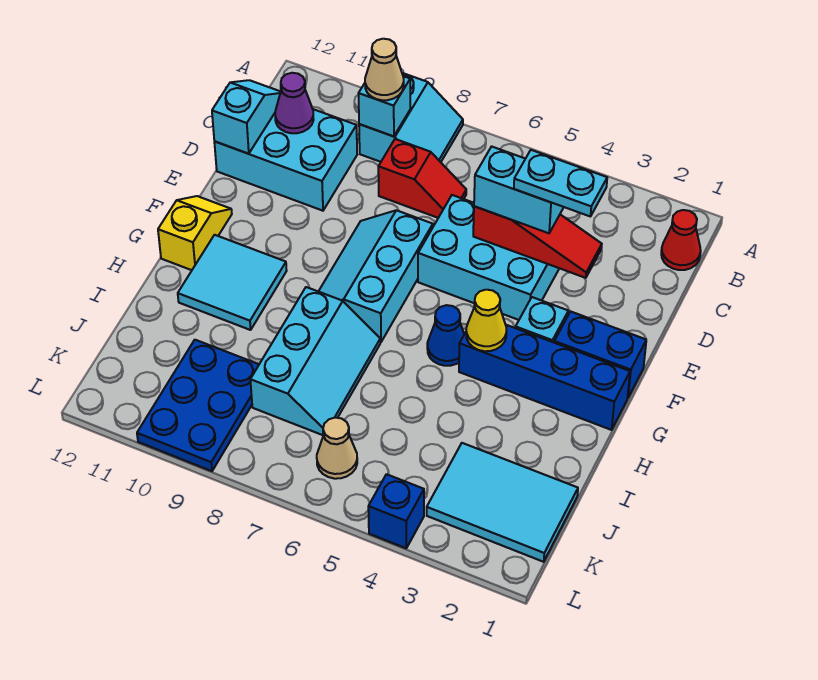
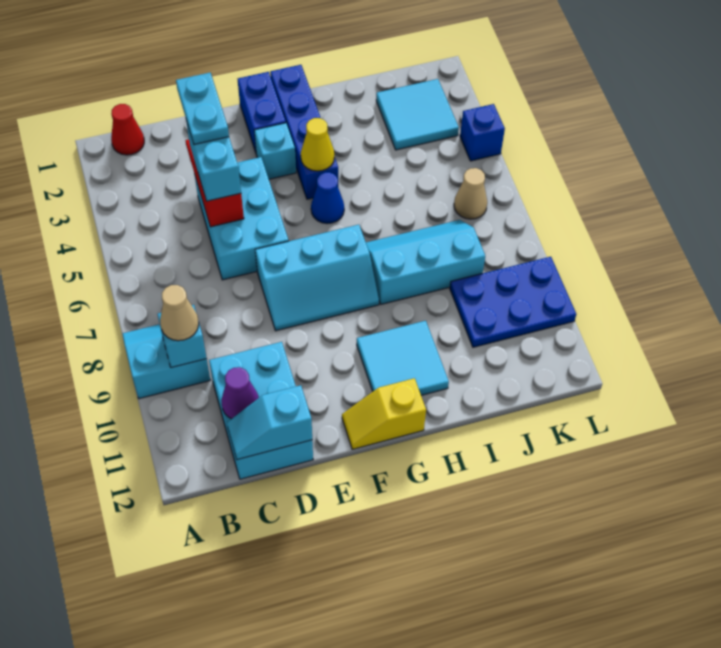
red 1x2 slope [378,139,466,218] -> none
cyan 2x3 tile [427,443,578,562] -> cyan 2x2 tile [376,79,459,150]

